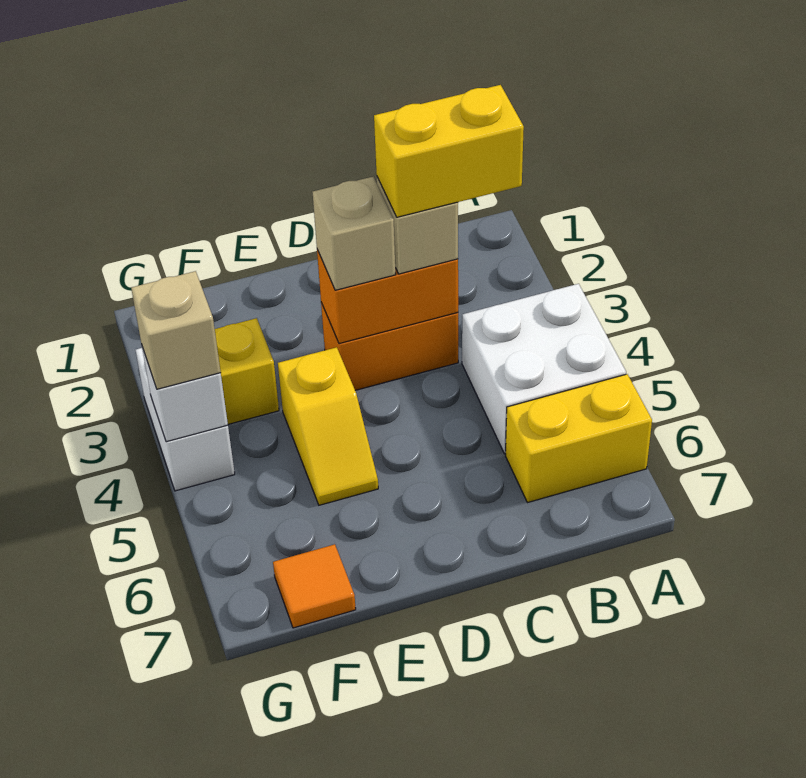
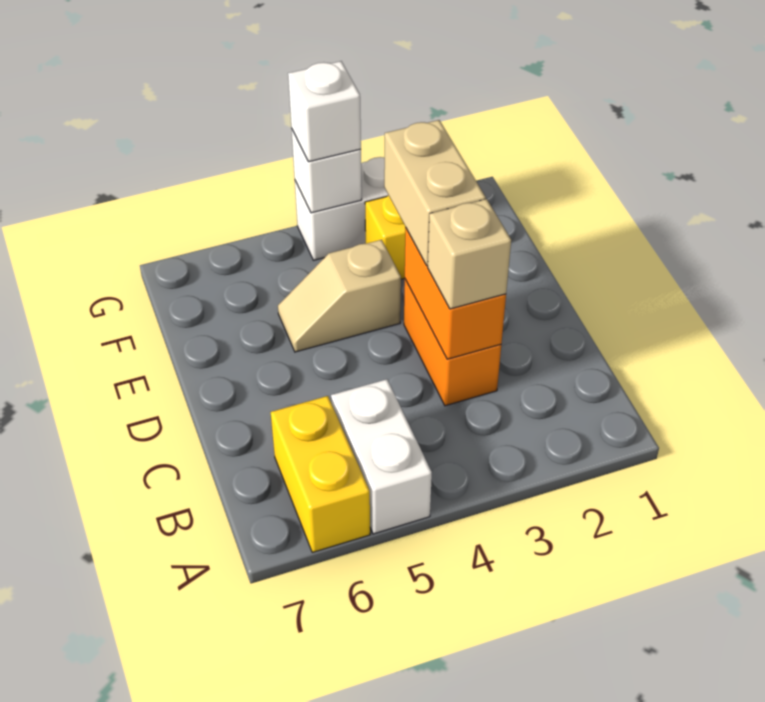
white 2x2 brick [462,284,626,454] -> white 1x2 brick [331,379,432,534]
yellow 1x2 brick [374,85,524,217] -> none
tan 1x1 brick [313,177,396,290] -> tan 1x2 brick [384,120,486,266]
yellow 1x2 slope [278,347,378,505] -> tan 1x2 slope [278,240,401,352]
orange 1x1 tile [273,544,356,628] -> none
tan 1x1 brick [131,271,221,389] -> white 1x1 brick [288,61,361,162]

